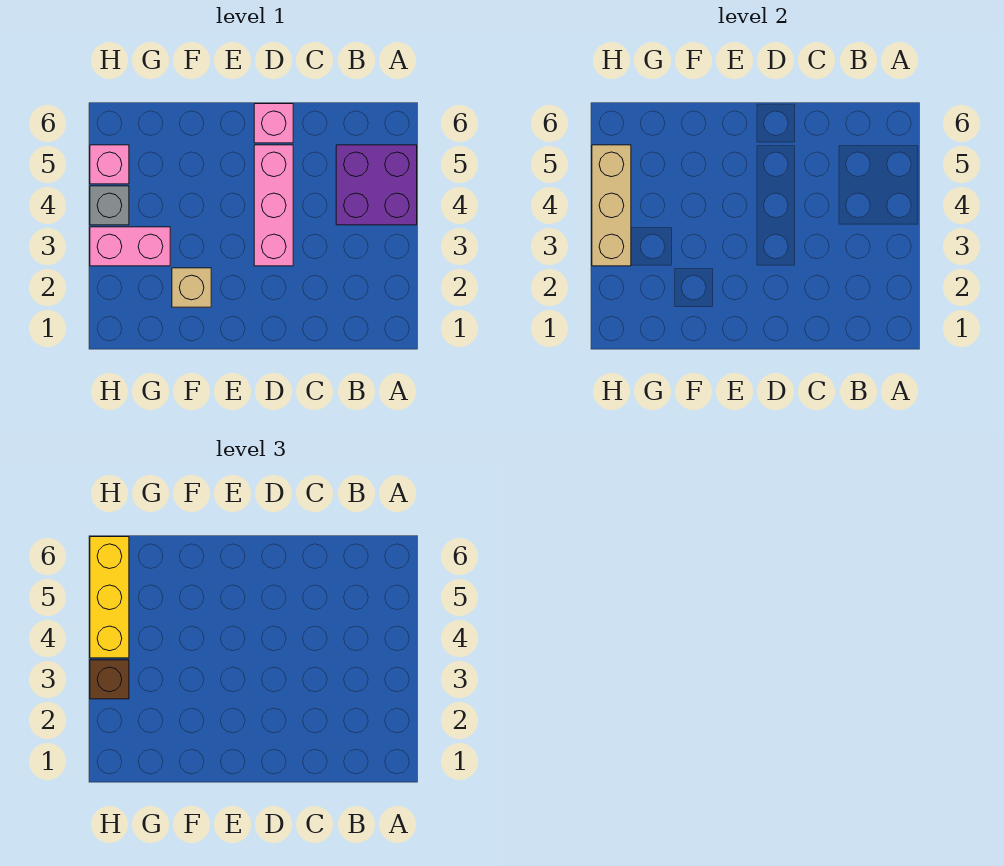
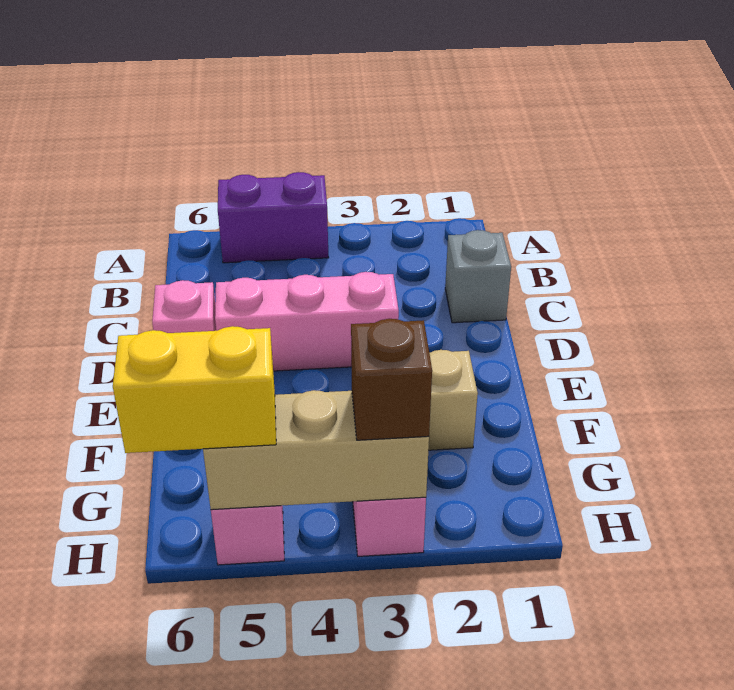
purple 2x2 brick [336,145,417,225] -> purple 1x2 brick [218,172,329,263]
grey 1x1 brick [90,186,129,225] -> grey 1x1 brick moved to [445,230,511,323]
yellow 1x3 brick [90,537,129,658] -> yellow 1x2 brick [113,326,276,453]

